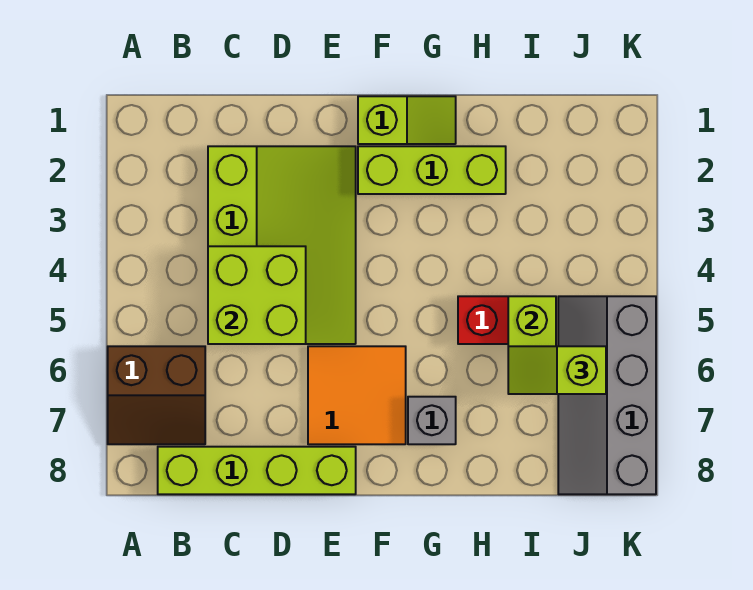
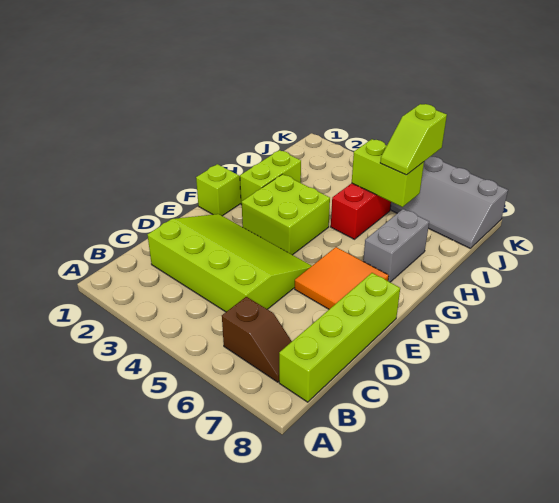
brown 2x2 slope [108,346,205,444] -> brown 1x2 slope [222,297,292,382]
lime 2x2 brick [208,246,306,344] -> lime 2x2 brick moved to [242,174,330,255]
lime 1x3 brick [358,146,506,194] -> lime 1x2 brick [240,150,301,205]
grey 1x1 brick [408,397,456,444] -> grey 1x2 brick [363,209,429,282]

